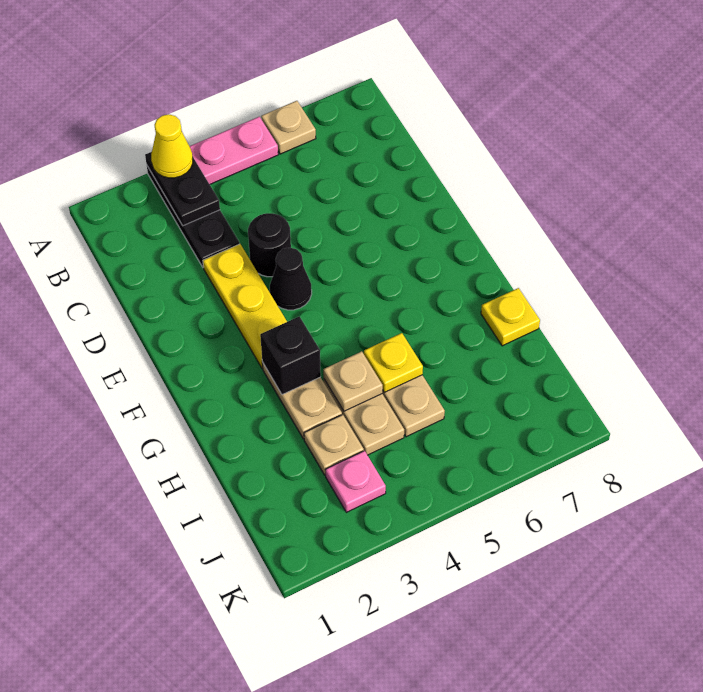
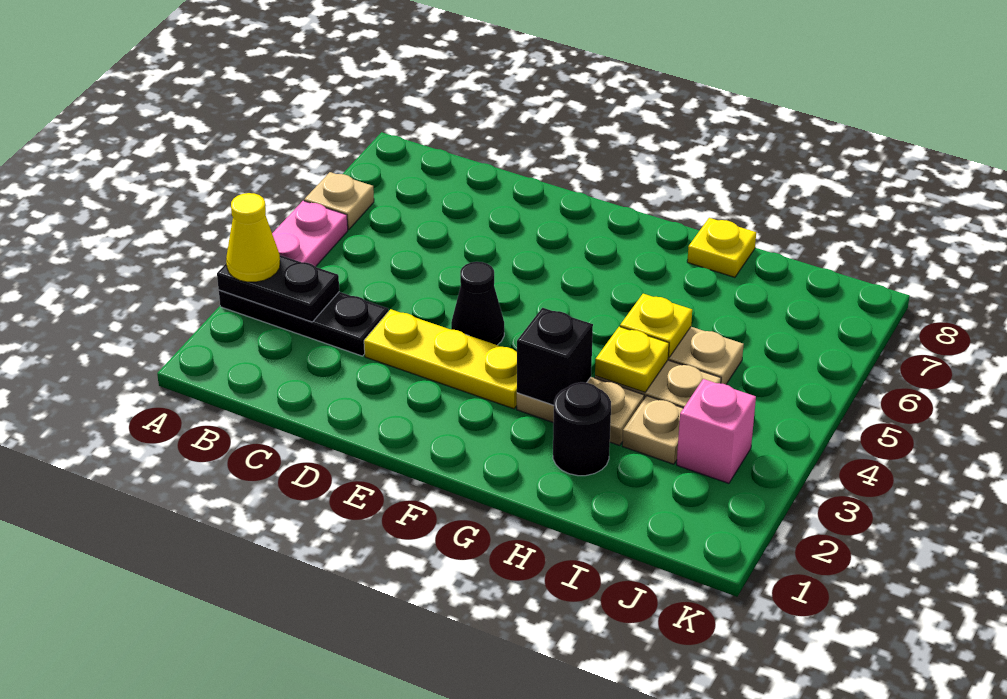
black 1x1 round brick [248,213,291,277] -> black 1x1 round brick moved to [553,382,611,476]
tan 1x1 plate [323,351,383,411] -> yellow 1x1 plate [595,327,669,392]
pink 1x1 plate [326,451,386,512] -> pink 1x1 brick [677,379,756,483]

